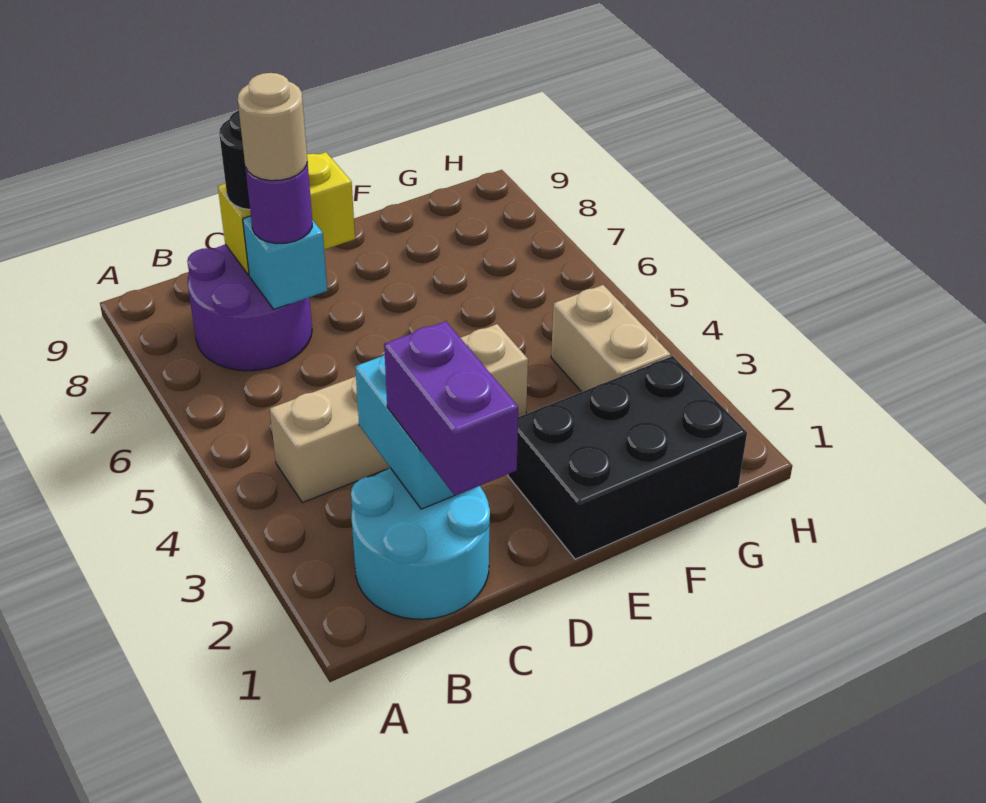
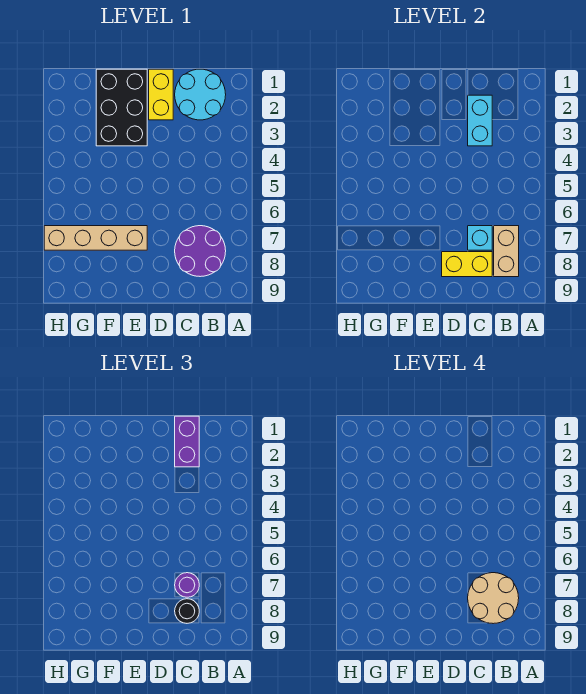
tan 1x4 brick [270,324,528,503] -> tan 1x4 brick moved to [44,226,147,250]
tan 1x1 round brick [238,73,307,181] -> tan 2x2 round brick [468,573,519,624]
none -> yellow 1x2 brick [149,69,173,120]
black 2x3 brick [508,356,747,559] -> black 2x3 brick turned to [96,69,147,146]
tan 1x2 brick [551,285,671,392] -> tan 1x2 brick moved to [494,226,519,277]

